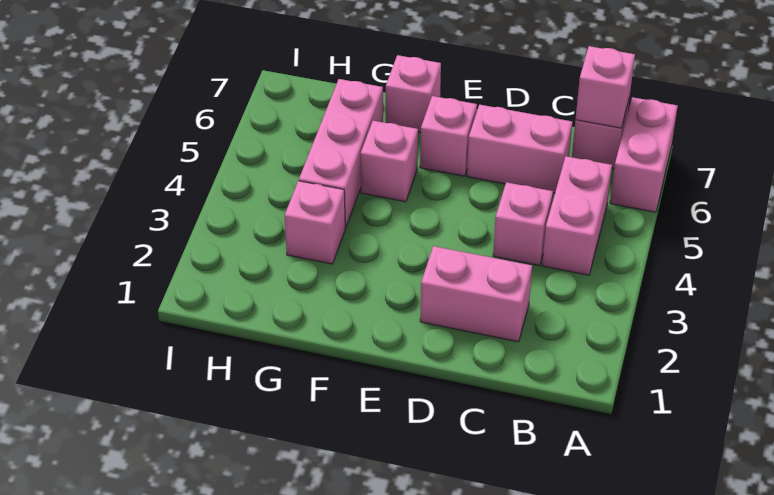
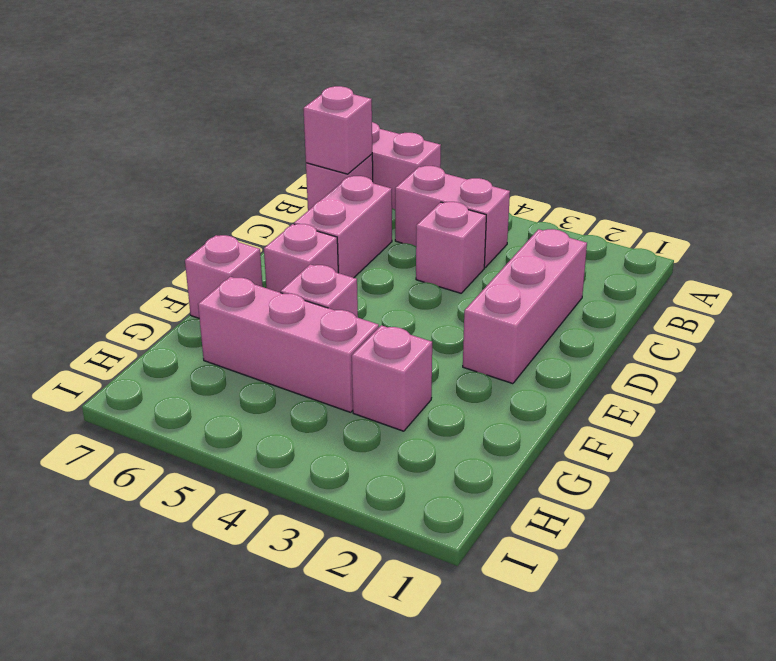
pink 1x2 brick [420,246,532,342] -> pink 1x3 brick [463,229,587,384]

